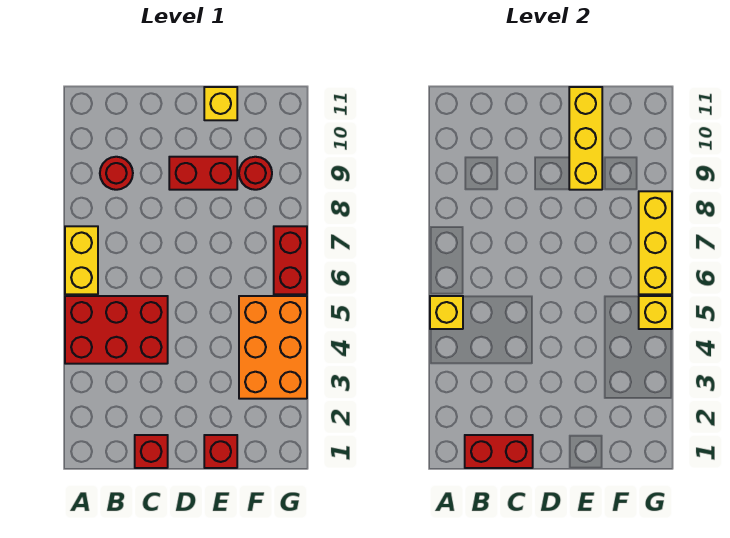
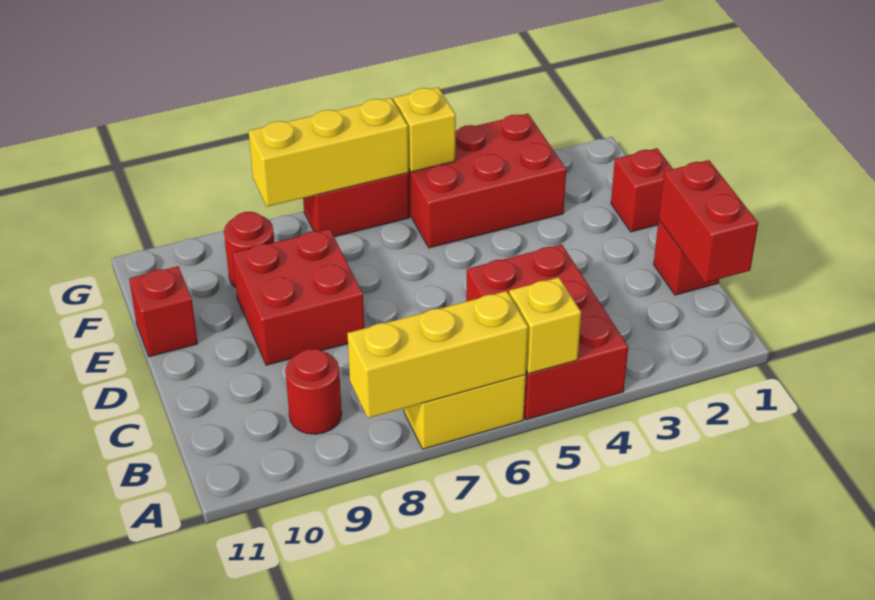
red 1x2 brick [169,157,237,190] -> red 2x2 brick [232,229,364,365]
yellow 1x3 brick [569,87,602,190] -> yellow 1x3 brick moved to [347,291,528,418]
yellow 1x1 brick [204,87,237,120] -> red 1x1 brick [129,266,198,357]
orange 2x3 brick [239,296,307,399] -> red 2x3 brick [409,114,566,248]

